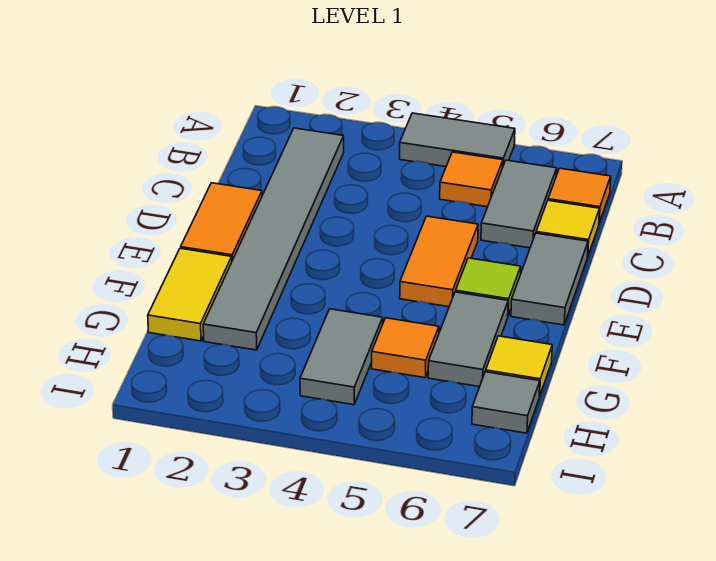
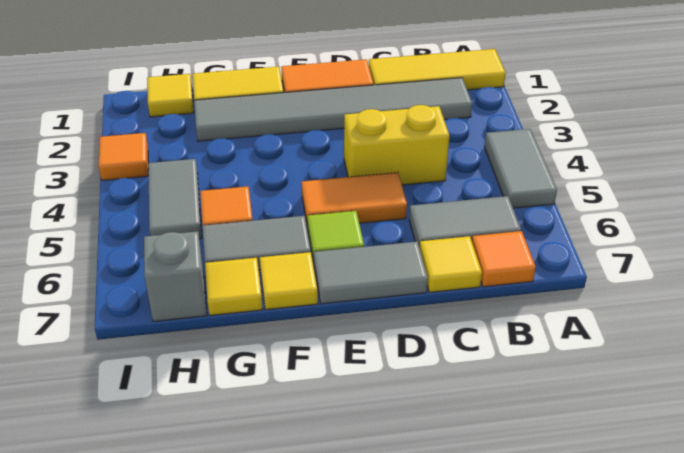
none -> yellow 1x3 tile [369,49,506,90]
orange 1x1 tile [440,152,503,207] -> orange 1x1 tile moved to [98,133,148,180]
none -> yellow 1x2 brick [344,105,450,185]
none -> yellow 1x1 tile [260,252,318,310]
grey 1x2 tile [300,309,383,405] -> grey 1x2 tile turned to [148,159,202,239]
none -> yellow 1x1 tile [147,74,194,117]
grey 1x1 tile [472,372,540,433] -> grey 1x1 brick [144,231,207,321]

